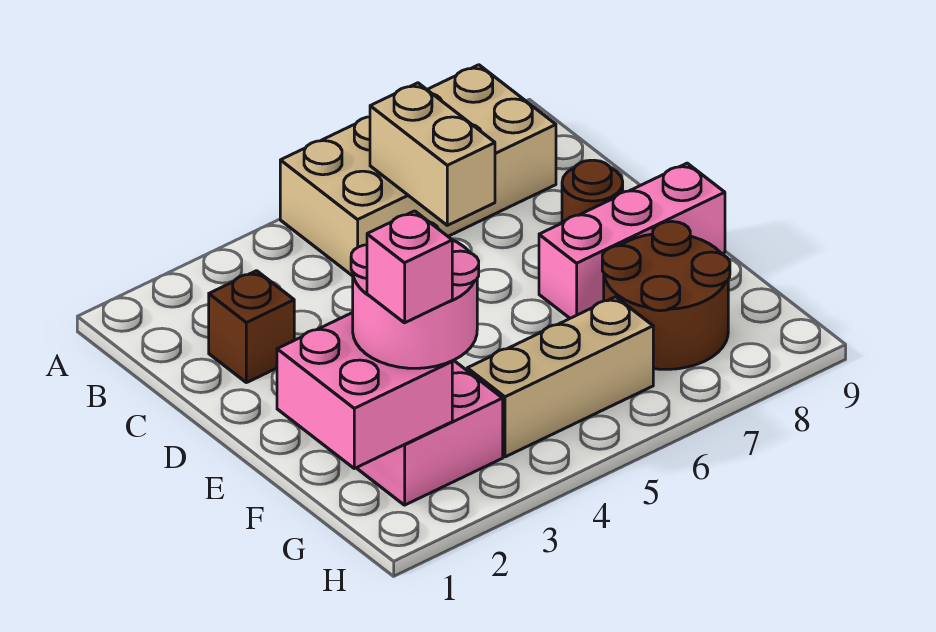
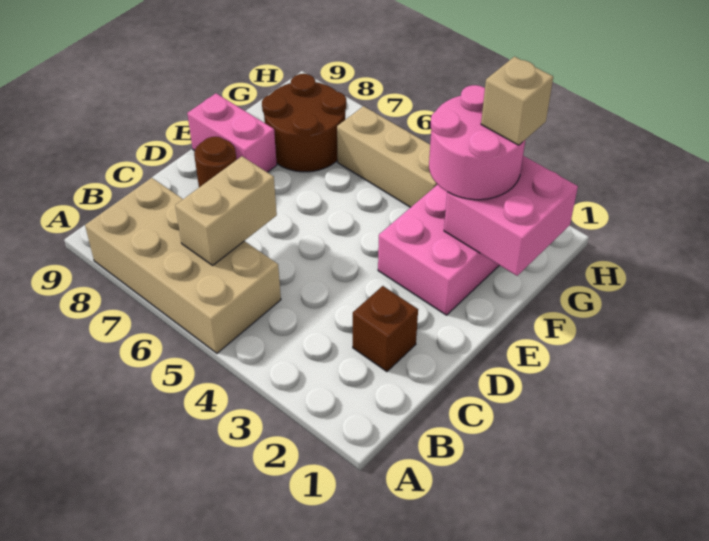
pink 1x3 brick [539,163,725,318] -> pink 1x2 brick [187,93,277,172]
pink 1x1 brick [367,211,452,323] -> tan 1x1 brick [481,57,553,145]

